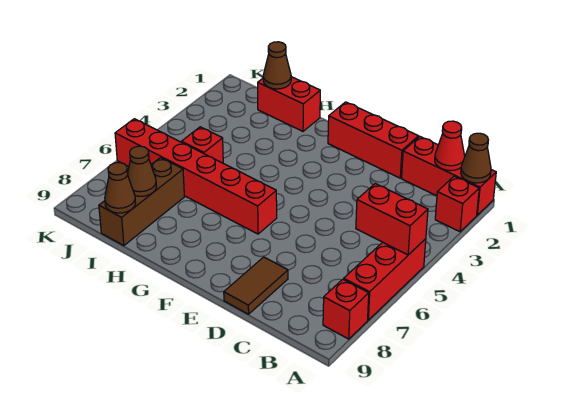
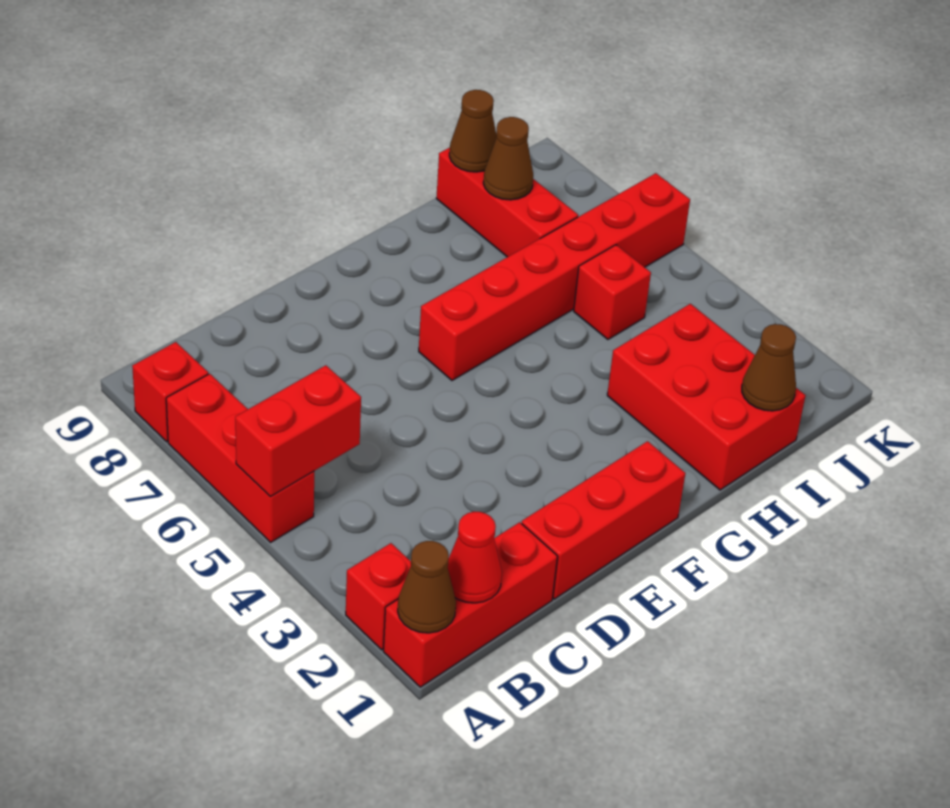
brown 1x2 tile [224,257,288,314] -> none
red 1x2 brick [258,77,320,131] -> red 2x3 brick [607,304,806,490]
brown 1x3 brick [99,158,184,246] -> red 1x3 brick [436,148,578,257]

